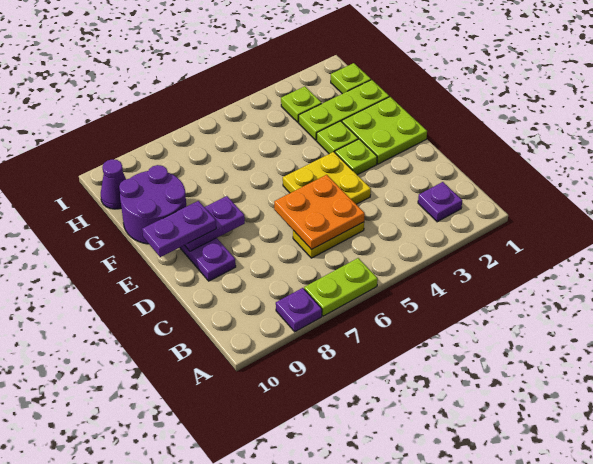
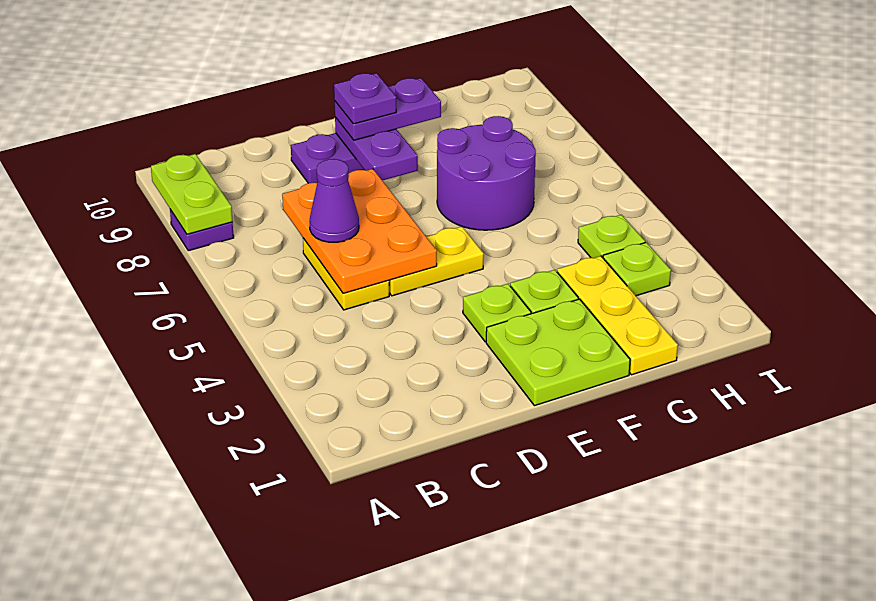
lime 1x2 plate [304,258,378,316] -> lime 1x2 plate moved to [151,154,233,234]
purple 1x1 plate [418,182,462,222] -> purple 1x1 plate moved to [334,73,396,124]
orange 2x2 plate [274,175,365,250] -> orange 2x3 plate [282,169,437,293]
yellow 2x2 plate [283,152,371,204] -> yellow 1x2 plate [389,226,484,296]
purple 1x2 plate [142,201,216,257] -> purple 1x2 plate turned to [335,78,441,140]
purple 2x2 round brick [119,165,186,244] -> purple 2x2 round brick moved to [437,116,536,230]
lime 1x3 plate [299,80,389,140] -> yellow 1x3 plate [557,256,678,375]
lime 1x1 plate [331,63,371,94] -> lime 1x1 plate moved to [578,215,645,258]
purple 1x1 cone [101,159,126,209] -> purple 1x1 cone moved to [309,159,359,242]

